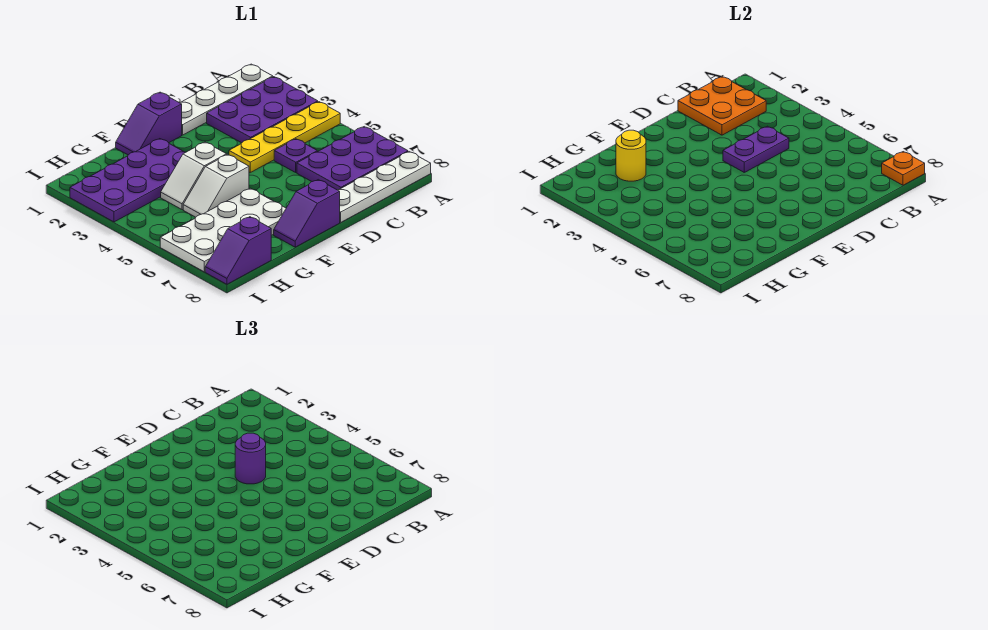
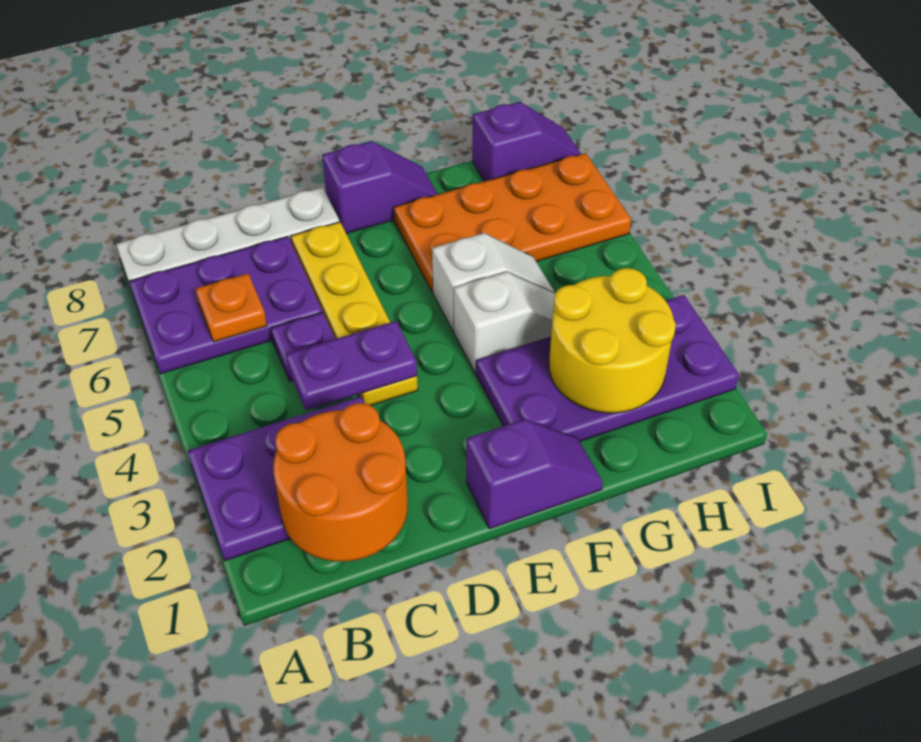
white 1x4 plate [180,64,273,135] -> none
yellow 1x4 plate [229,102,340,172] -> yellow 1x4 plate turned to [291,222,418,406]
orange 1x1 plate [882,152,925,185] -> orange 1x1 plate moved to [195,274,267,342]
orange 2x2 plate [678,77,766,135] -> orange 2x2 round brick [273,403,408,561]
purple 1x1 round brick [235,433,266,484] -> none
white 2x4 plate [160,188,286,272] -> orange 2x4 plate [394,153,631,293]
yellow 1x1 round brick [616,130,646,181] -> yellow 2x2 round brick [549,268,676,413]

